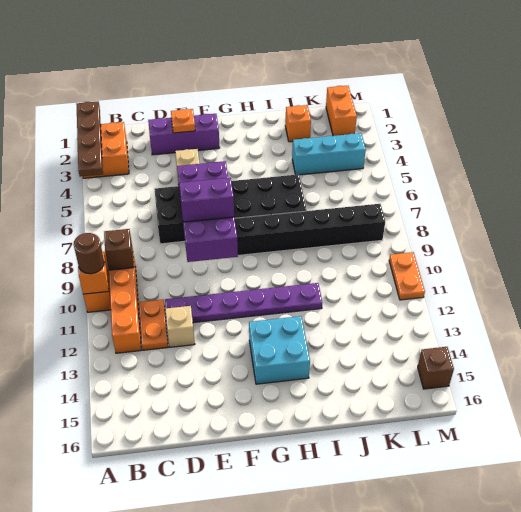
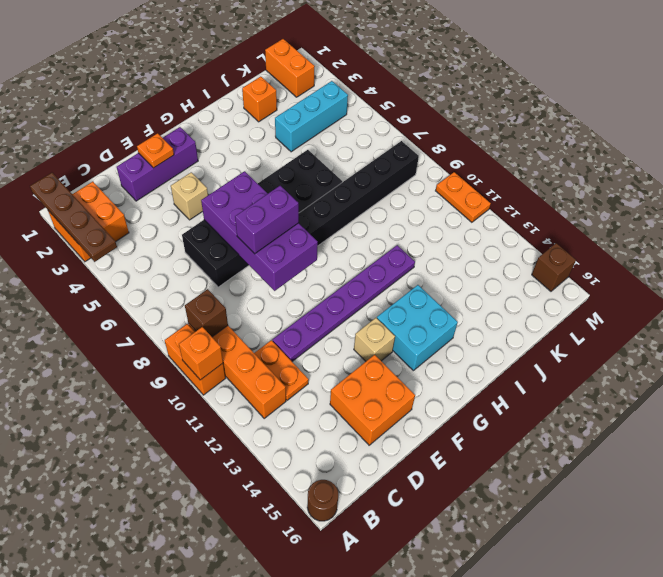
brown 1x1 round brick [74,233,104,274] -> brown 1x1 round brick moved to [307,480,338,521]
tan 1x1 brick [165,306,195,347] -> tan 1x1 brick moved to [354,318,395,361]
none -> orange 2x2 brick [330,355,415,445]

